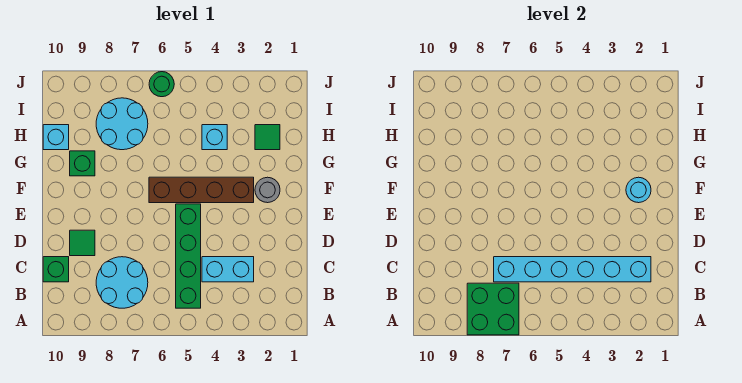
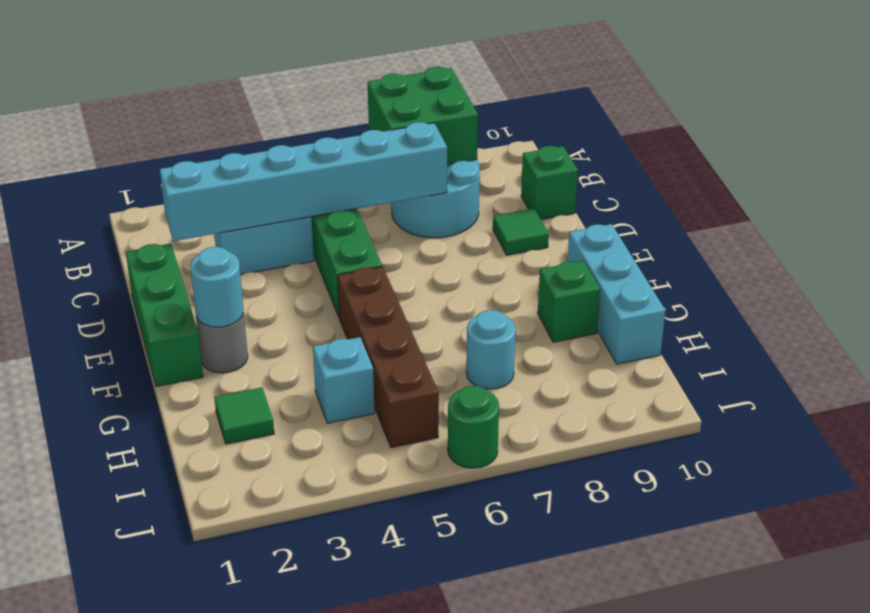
none -> green 1x3 brick [126,244,203,387]
brown 1x4 brick [149,177,254,203] -> brown 1x4 brick turned to [338,267,439,448]
cyan 2x2 round brick [96,98,148,150] -> cyan 1x1 round brick [466,310,516,389]
cyan 1x1 brick [43,125,69,150] -> cyan 1x3 brick [567,224,665,364]

